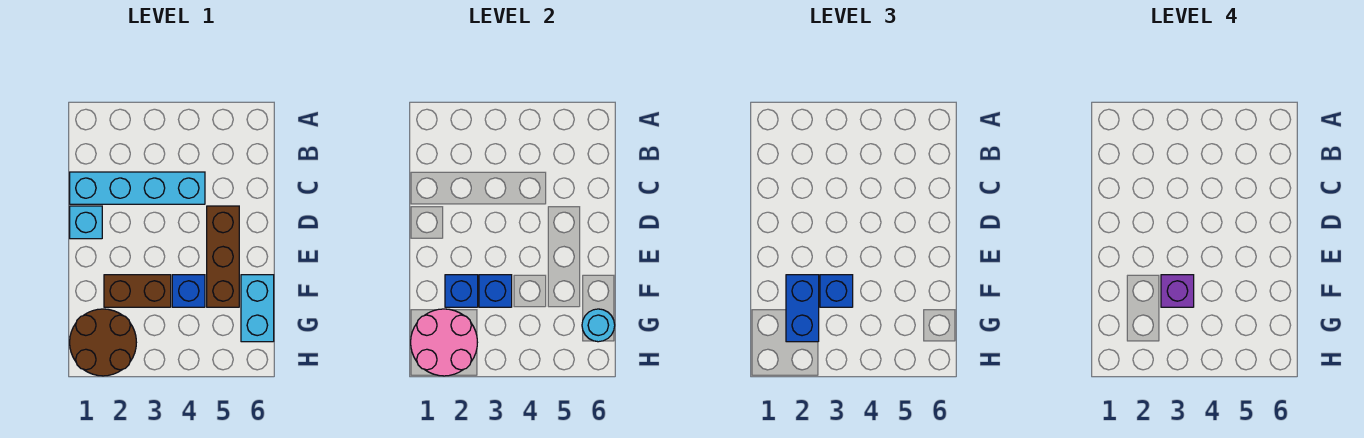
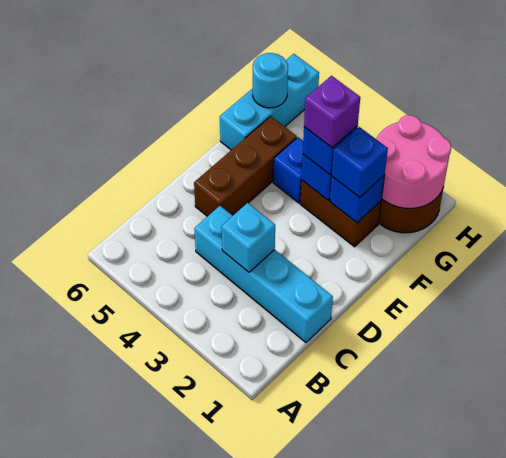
cyan 1x1 brick [70,206,102,239] -> cyan 1x1 brick moved to [221,203,275,272]
blue 1x2 brick [786,275,819,342] -> blue 1x1 brick [332,127,388,197]
cyan 1x2 brick [241,275,274,342] -> cyan 1x3 brick [220,54,319,150]

